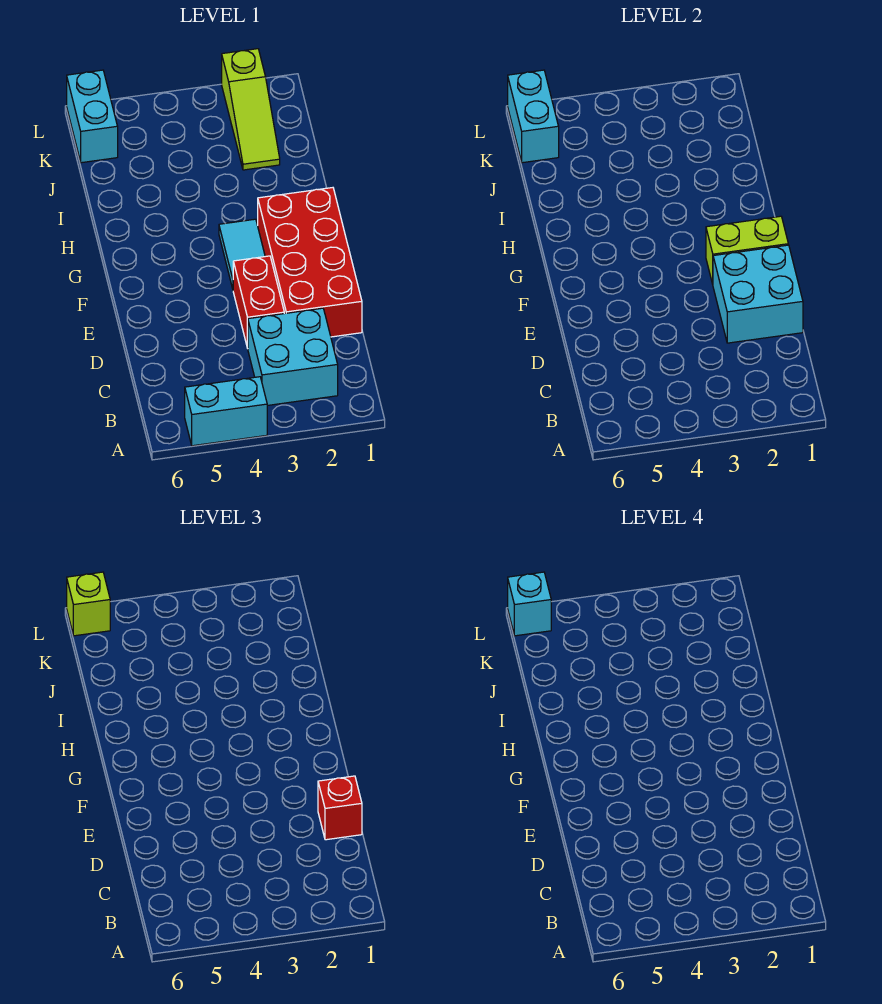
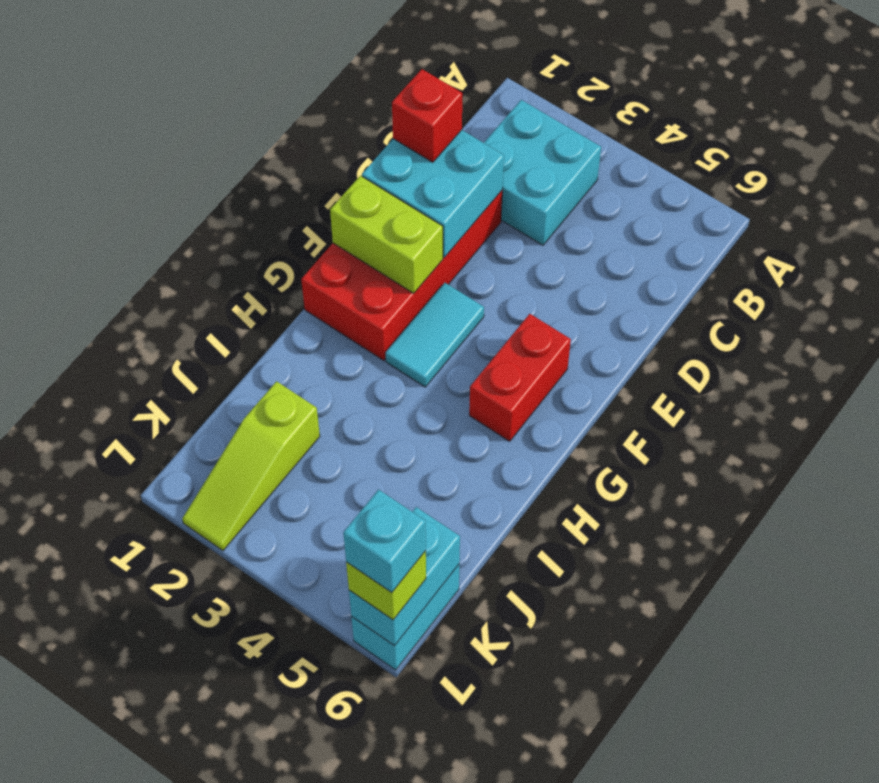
cyan 1x2 brick [185,377,267,446] -> none
red 1x2 brick [233,256,284,348] -> red 1x2 brick moved to [469,314,571,441]
lime 1x3 slope [222,49,280,170] -> lime 1x3 slope turned to [182,381,320,551]

